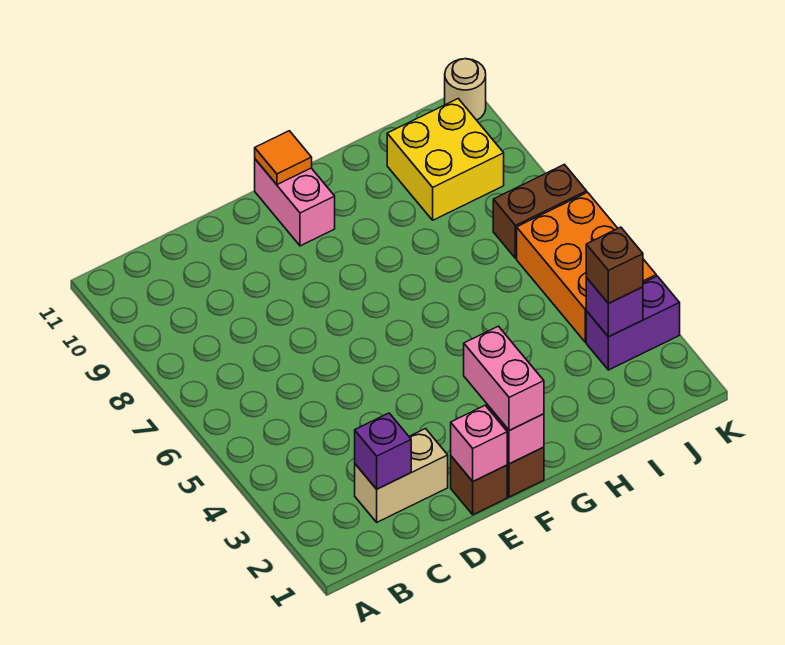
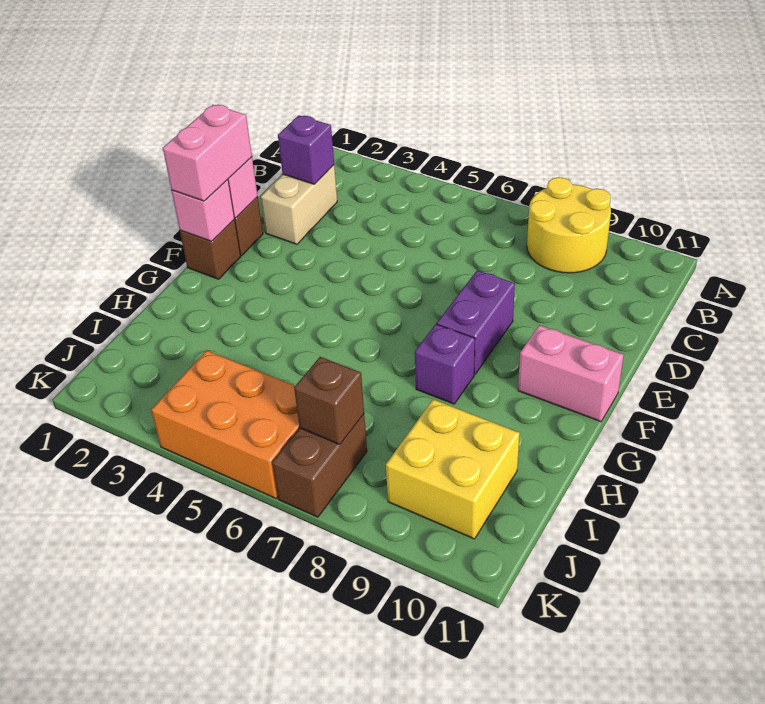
none -> yellow 2x2 round brick [527,177,611,273]
pink 1x2 brick [464,326,544,431] -> pink 1x2 brick turned to [163,105,252,201]
orange 1x1 tile [255,131,312,185] -> none
purple 1x2 brick [586,276,680,370] -> purple 1x2 brick moved to [437,270,515,375]
purple 1x1 brick [586,278,643,337] -> purple 1x1 brick moved to [415,324,475,404]
brown 1x1 brick [586,227,643,304] -> brown 1x1 brick moved to [294,357,364,445]
tan 1x1 round brick [445,59,486,120] -> none

